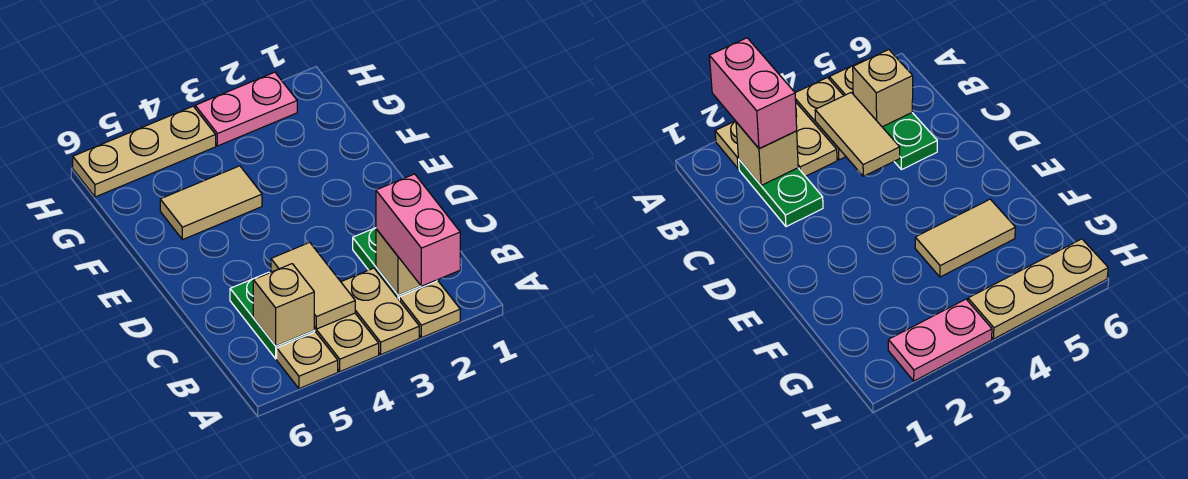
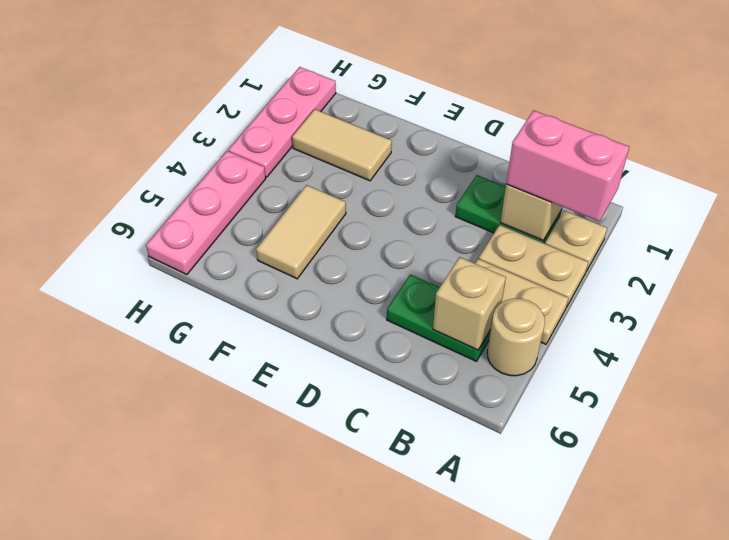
tan 1x1 plate [277,332,338,389] -> tan 1x1 round brick [487,298,545,376]
tan 1x2 tile [271,242,355,329] -> tan 1x2 tile moved to [292,109,392,181]
pink 1x2 plate [195,72,297,146] -> pink 1x3 plate [228,67,336,177]
tan 1x3 plate [73,106,216,197] -> pink 1x3 plate [146,151,266,274]

